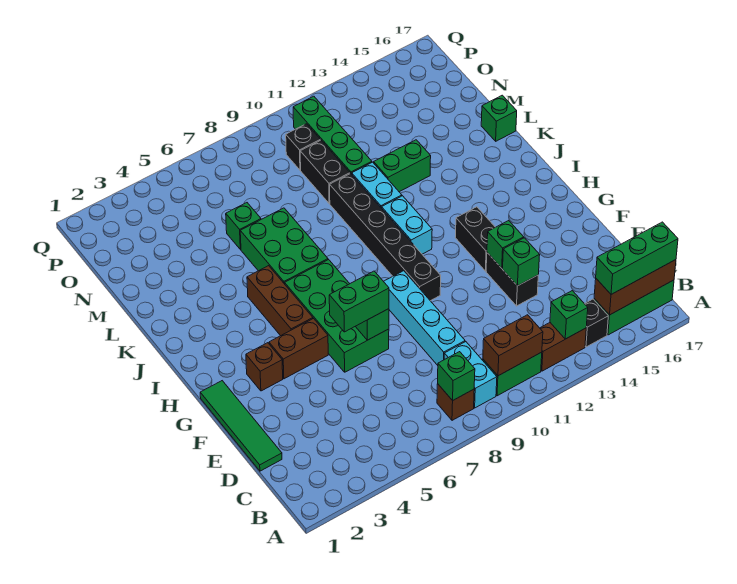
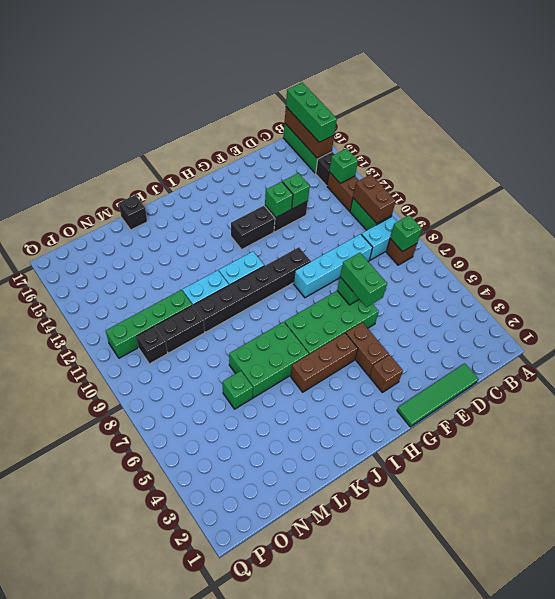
green 1x2 brick [374,140,431,192] -> none
green 1x1 brick [481,95,517,141] -> black 1x1 brick [119,195,147,230]

